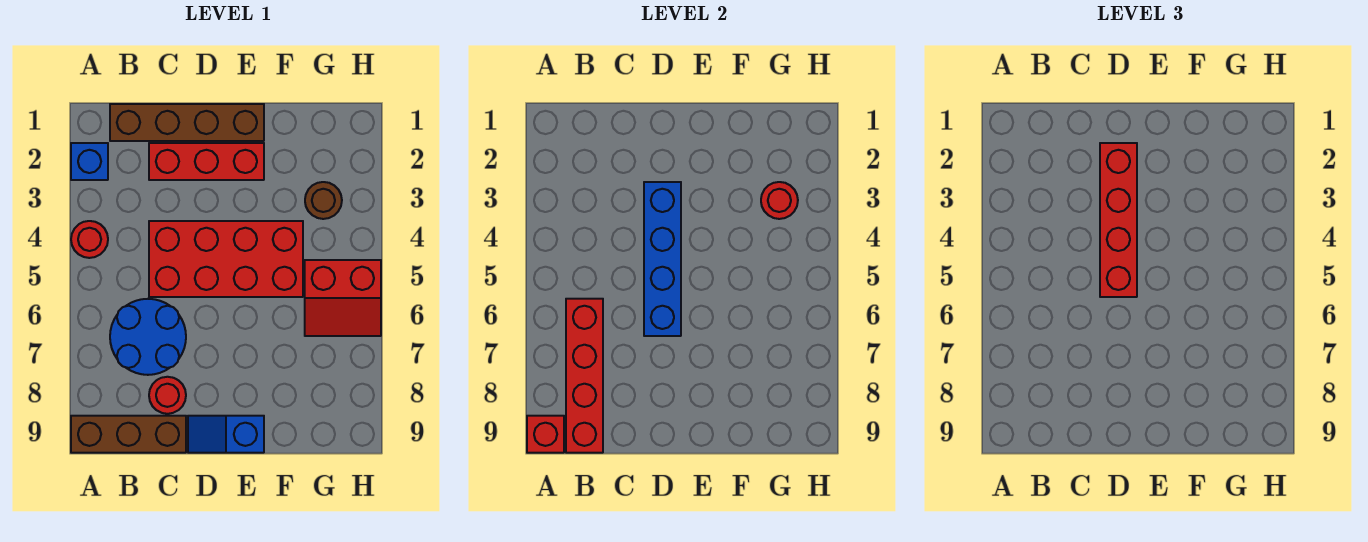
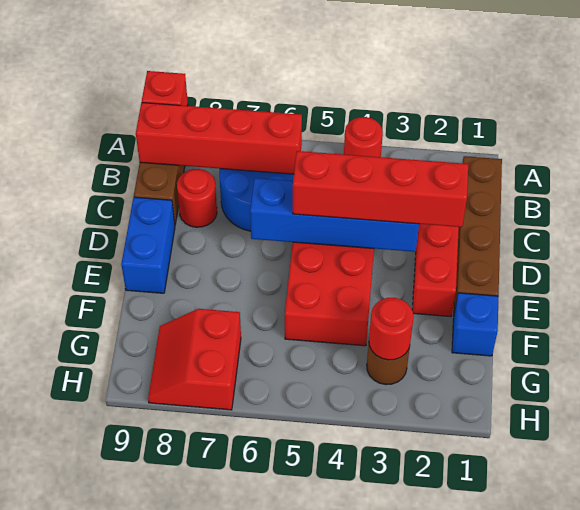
blue 1x1 brick [71,143,108,180] -> blue 1x1 brick moved to [452,293,499,356]
blue 1x2 slope [188,416,264,453] -> blue 1x2 brick [121,197,175,293]
red 2x2 slope [305,260,381,336] -> red 2x2 slope moved to [148,309,241,410]

